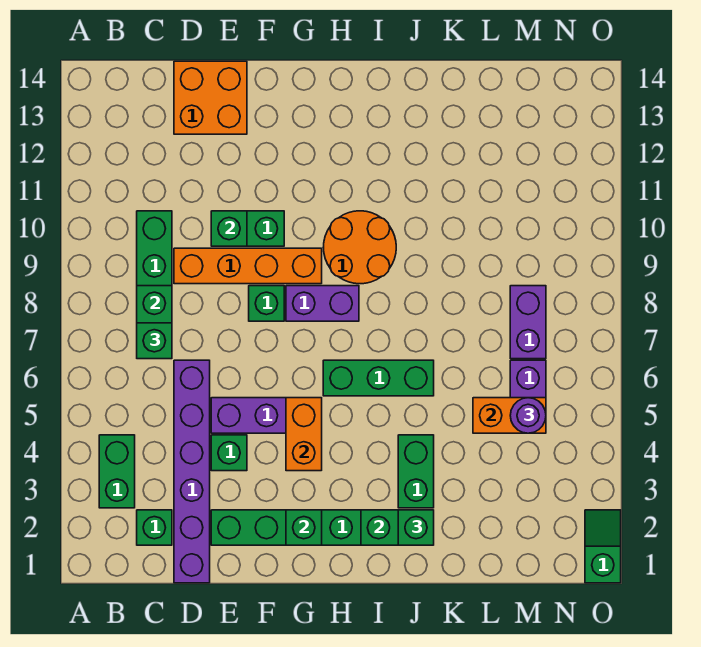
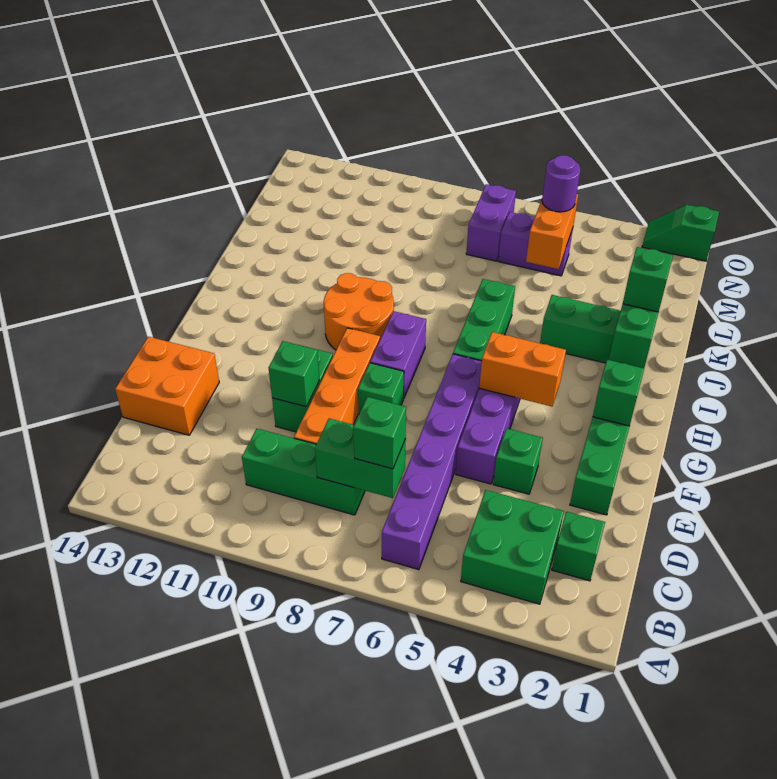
green 1x2 brick [99,435,135,508] -> green 2x2 brick [461,490,564,604]
purple 1x6 brick [174,360,210,583] -> purple 1x6 brick turned to [382,354,482,570]
purple 1x2 brick [510,286,546,359] -> purple 1x2 brick turned to [466,184,516,261]

